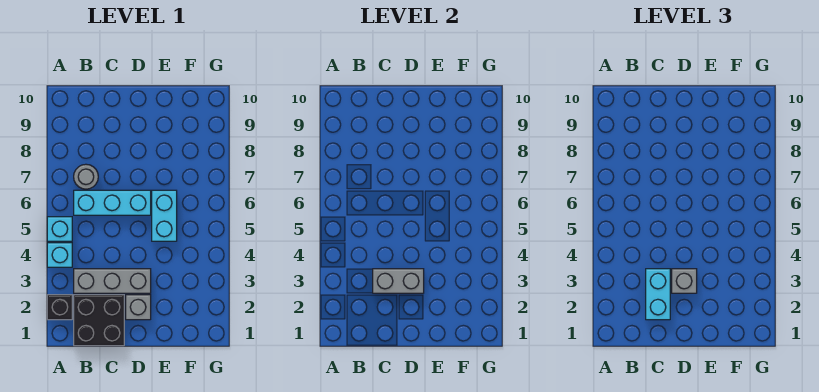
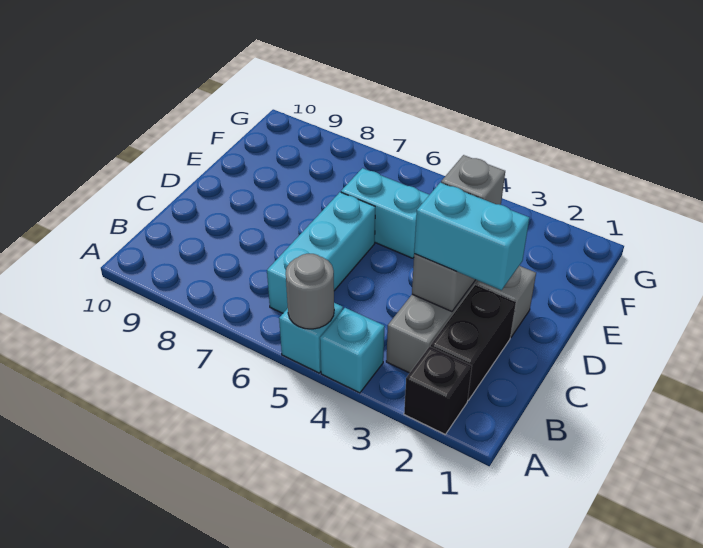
black 2x2 brick [74,295,124,346] -> black 1x2 brick [431,285,516,400]
grey 1x1 round brick [74,164,98,189] -> grey 1x1 round brick moved to [286,254,334,329]

